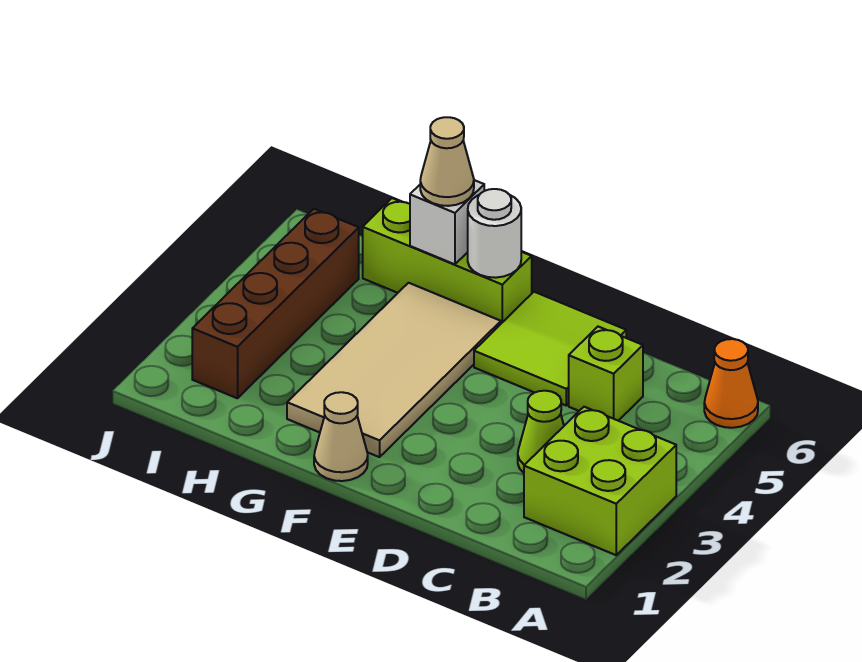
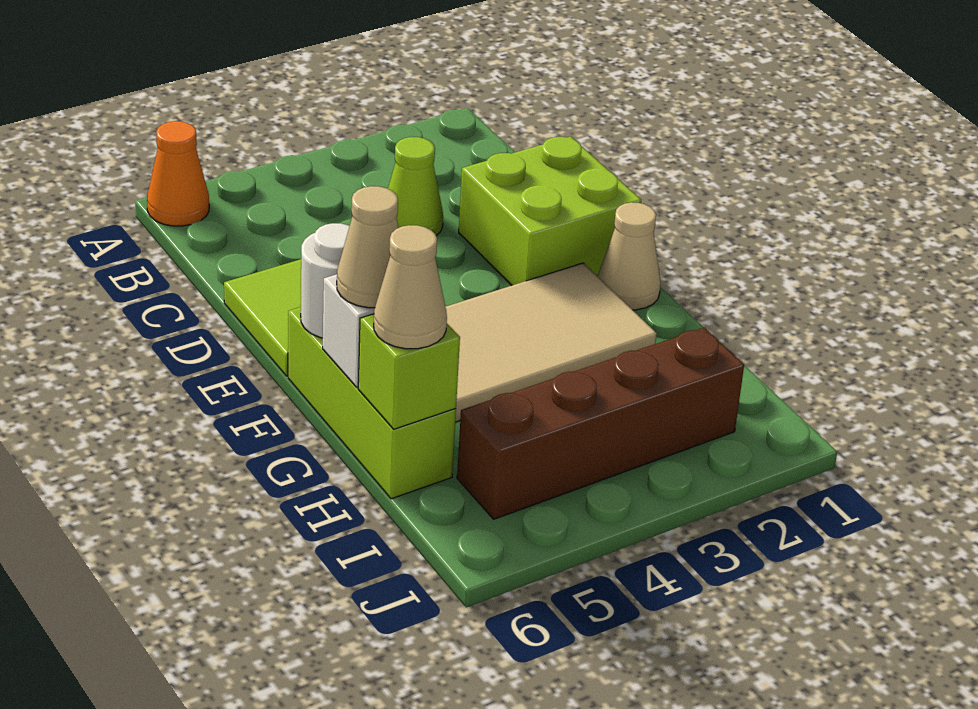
lime 2x2 brick [524,407,676,555] -> lime 2x2 brick moved to [459,136,641,285]
lime 1x1 brick [569,327,643,421] -> lime 1x1 brick moved to [358,314,460,429]
none -> tan 1x1 cone [374,225,447,349]

